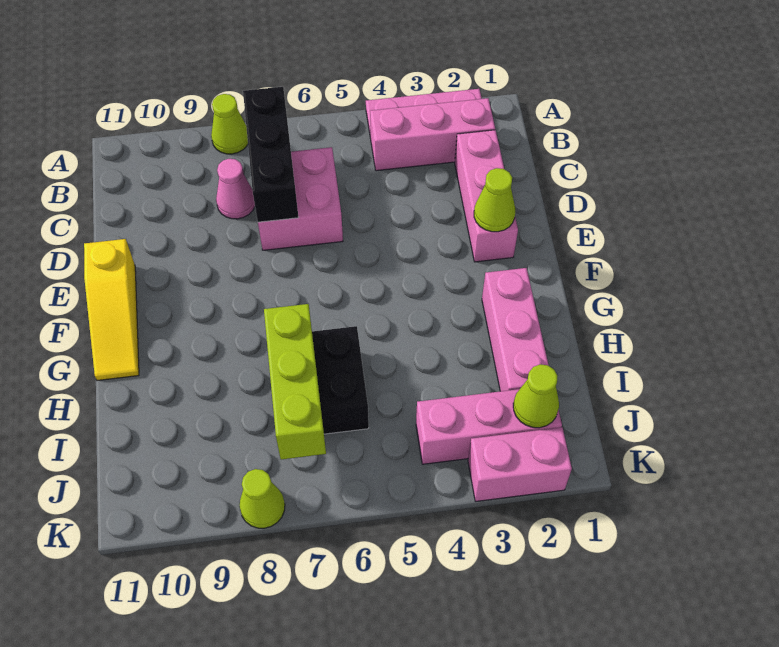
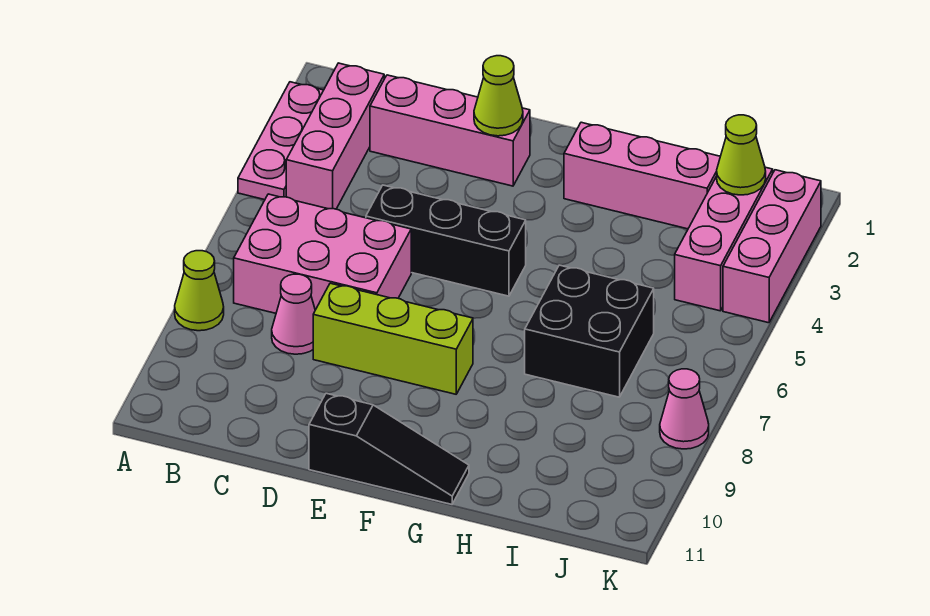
black 1x3 brick [243,87,298,222] -> black 1x3 brick moved to [366,185,526,296]
pink 2x2 brick [258,147,343,250] -> pink 2x3 brick [234,194,411,313]
yellow 1x3 slope [84,239,139,381] -> black 1x3 slope [309,393,469,504]
lime 1x3 brick [264,304,326,460] -> lime 1x3 brick moved to [313,283,473,394]
pink 1x2 brick [468,427,572,501] -> pink 1x3 brick [723,170,821,323]
lime 1x1 cone [240,469,285,528] -> pink 1x1 cone [660,369,709,449]

